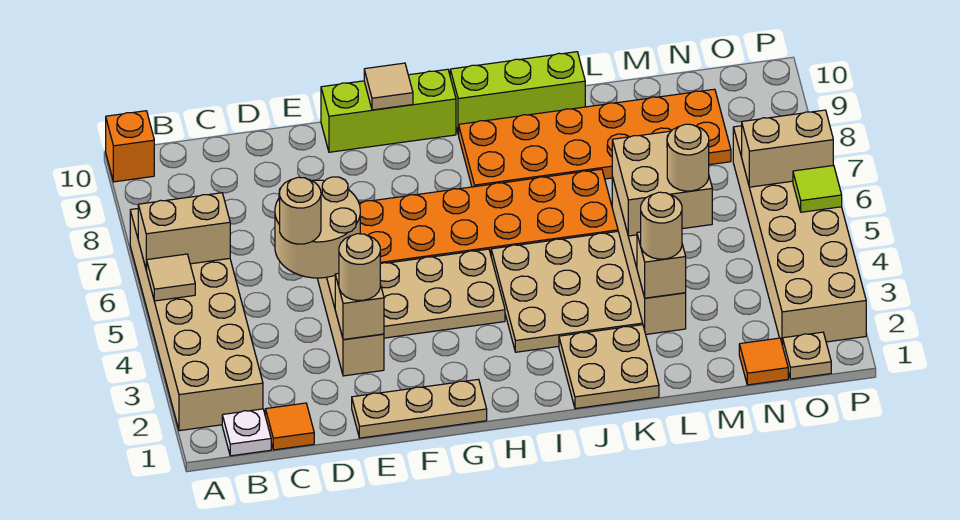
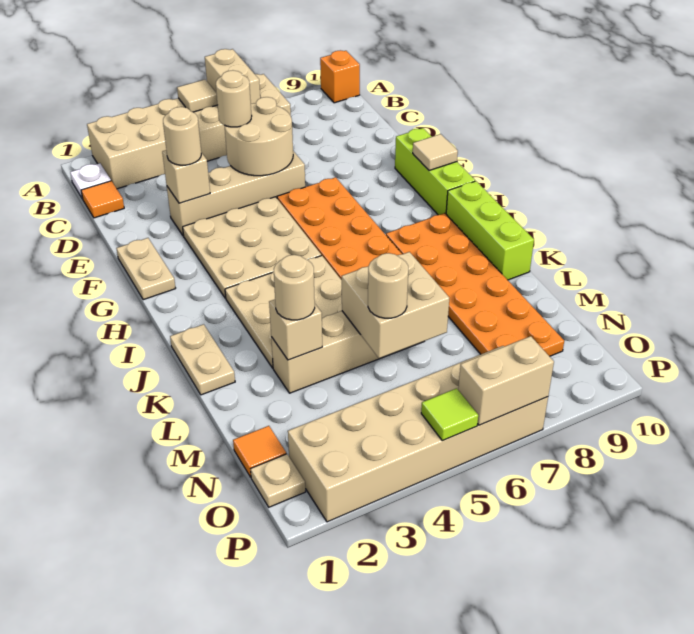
tan 1x3 plate [352,379,487,438] -> tan 1x2 plate [116,238,176,300]
tan 2x3 plate [380,249,505,338] -> tan 3x3 plate [183,197,321,298]
tan 2x2 plate [559,325,659,409] -> tan 1x2 plate [170,324,235,395]
tan 1x2 brick [742,110,833,187] -> tan 1x2 brick turned to [458,336,554,425]

